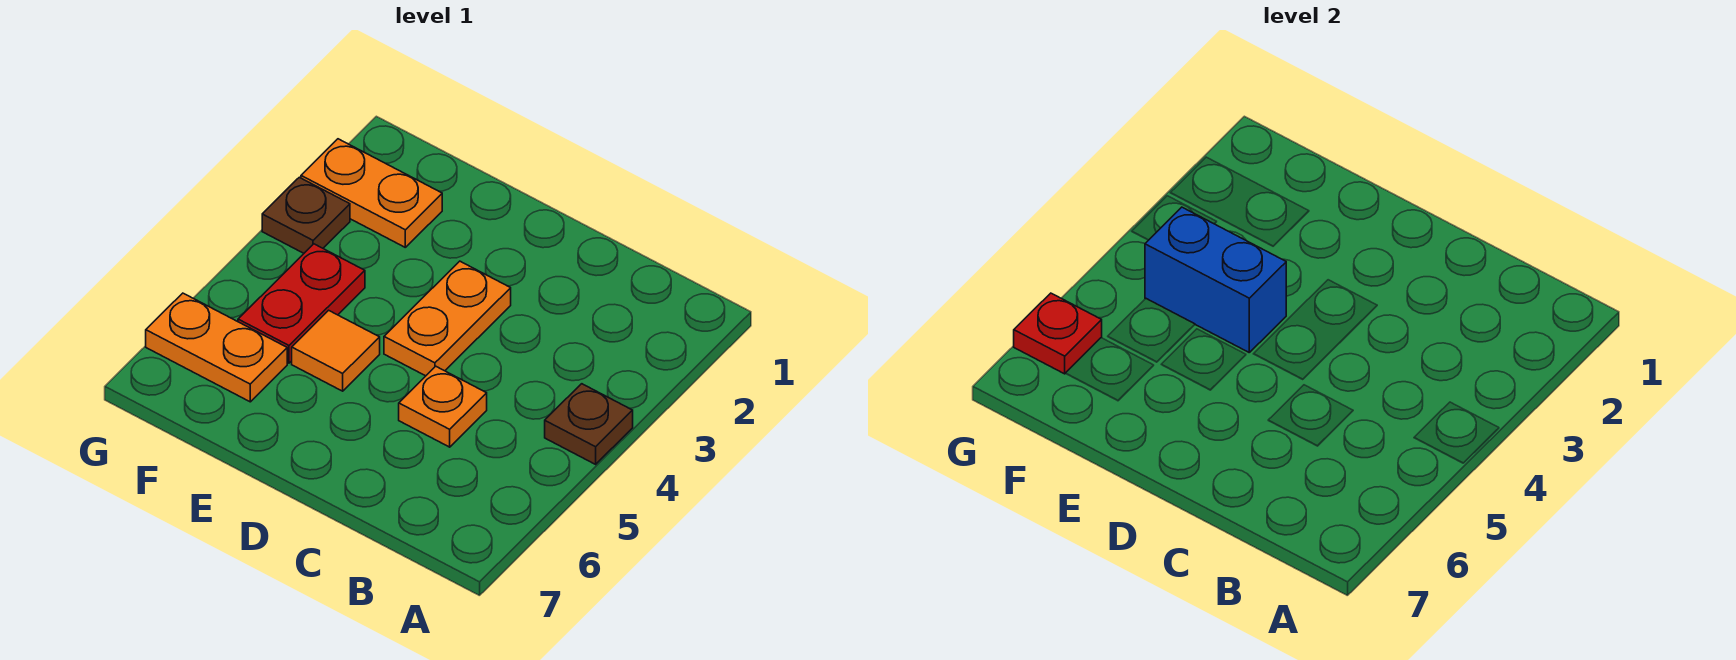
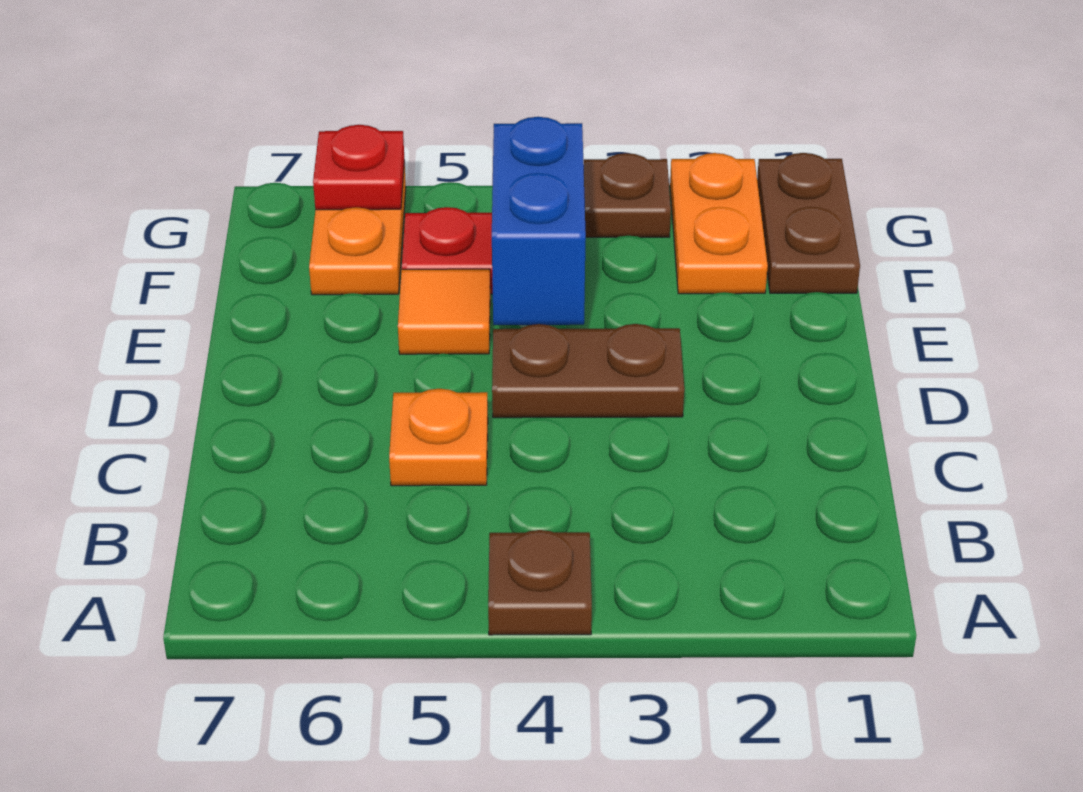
orange 1x2 plate [384,261,511,376] -> brown 1x2 plate [492,324,684,418]
none -> brown 1x2 plate [757,153,860,293]

